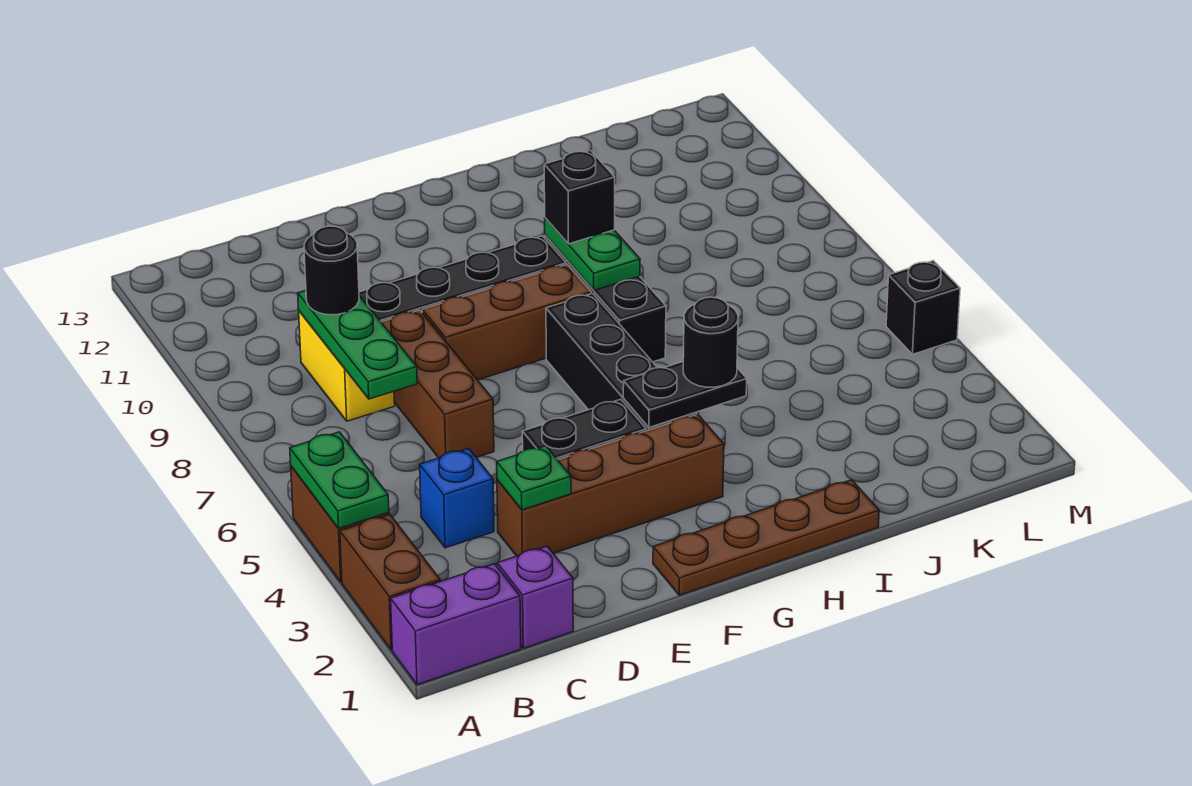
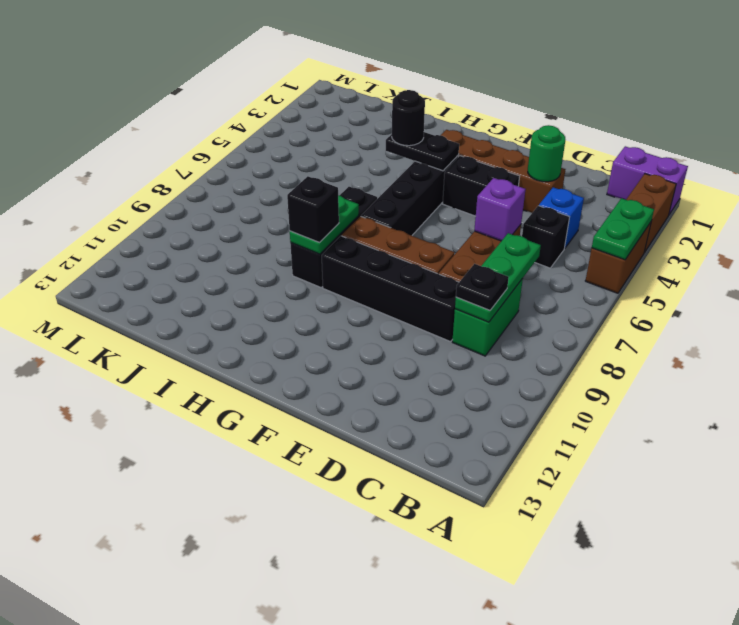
purple 1x1 brick [497,546,573,648] -> purple 1x1 brick moved to [474,178,526,241]
yellow 1x2 brick [299,311,395,421] -> green 1x2 brick [452,279,523,356]
black 1x1 round brick [304,226,359,315] -> black 1x1 plate [456,264,509,310]
green 1x1 plate [497,446,571,510] -> green 1x1 round brick [528,125,565,182]
brown 1x4 plate [653,480,879,595] -> none
black 1x1 brick [886,261,960,354] -> black 1x1 brick moved to [522,206,569,268]

